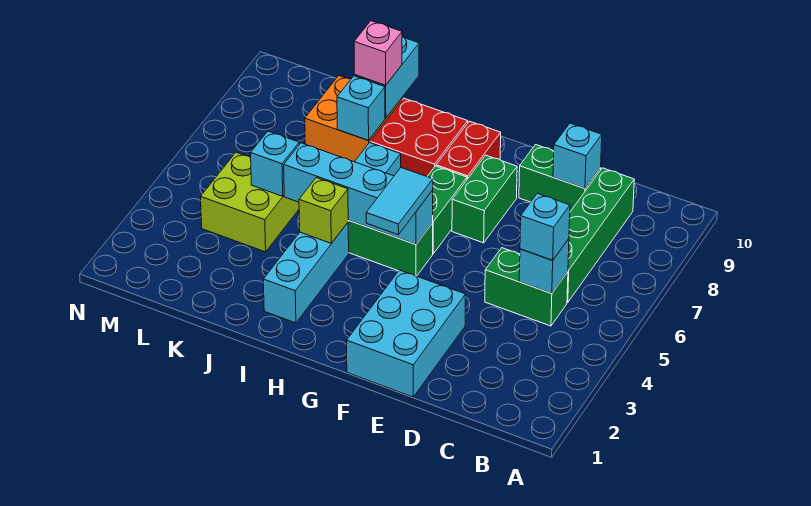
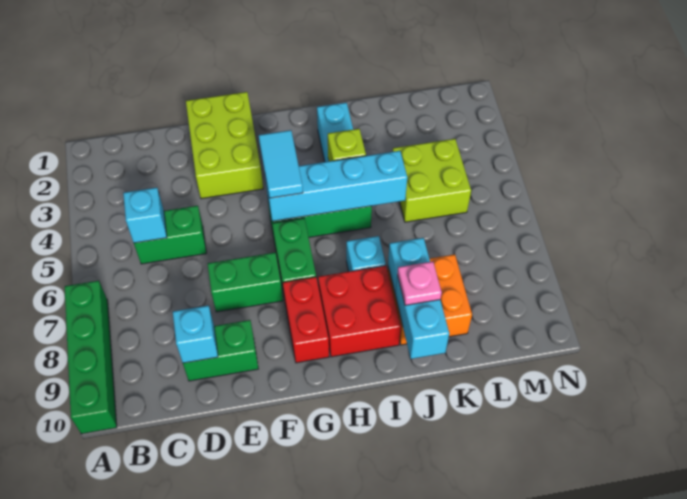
cyan 1x1 brick [520,193,570,260] -> none
green 1x4 brick [567,168,634,302] -> green 1x4 brick moved to [65,281,117,434]
cyan 2x3 brick [347,270,466,397] -> lime 2x3 brick [186,92,263,199]
green 1x2 brick [452,155,517,243] -> green 1x2 brick turned to [208,252,283,312]
pink 1x1 brick [354,21,402,85] -> pink 1x1 plate [397,261,442,305]
cyan 1x1 brick [251,131,299,196] -> none

